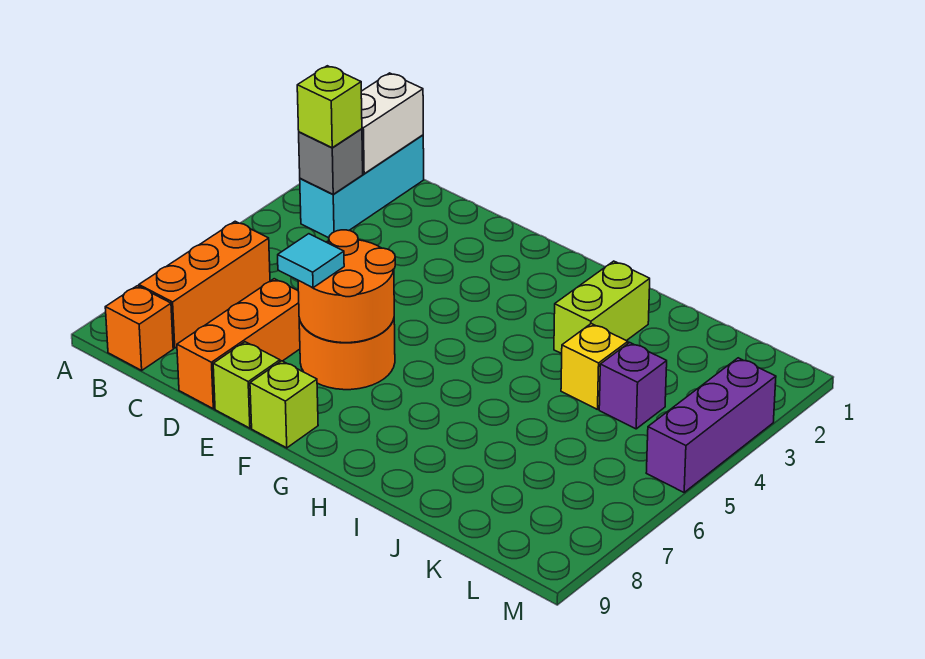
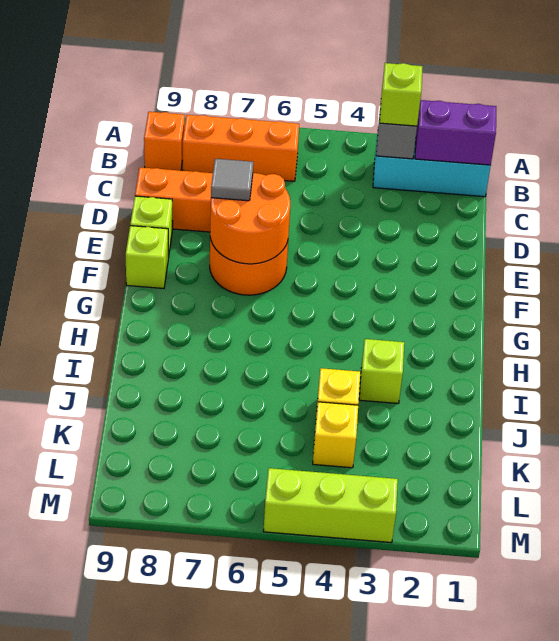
white 1x2 brick [361,73,423,174] -> purple 1x2 brick [415,100,496,165]
cyan 1x1 tile [278,234,344,288] -> grey 1x1 tile [211,159,253,201]
lime 1x2 brick [554,261,650,354] -> lime 1x1 brick [359,339,404,403]
purple 1x1 brick [599,342,667,429] -> yellow 1x1 brick [313,402,358,468]
purple 1x3 brick [646,358,776,492] -> lime 1x3 brick [263,468,398,543]

